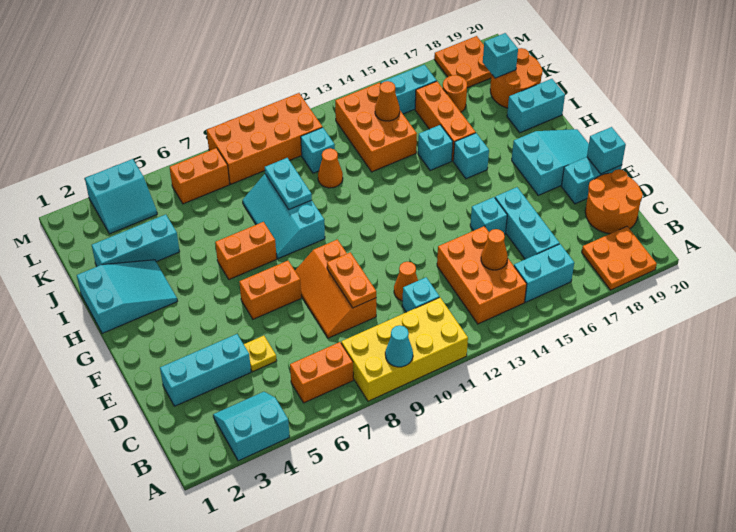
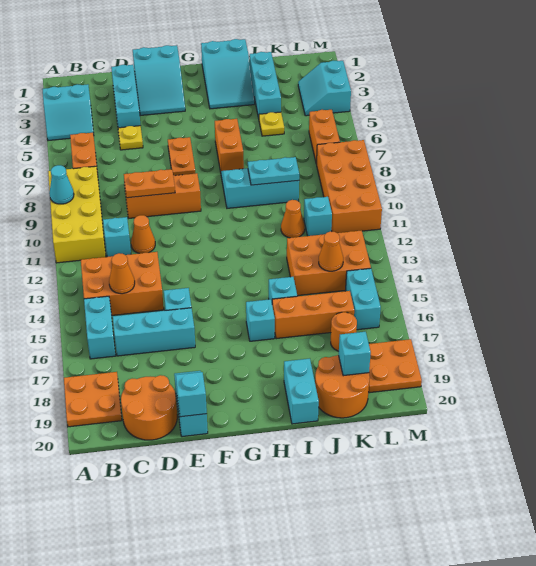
cyan 2x2 slope [213,392,290,461] -> cyan 2x2 slope turned to [42,84,94,141]
orange 1x2 brick [239,261,301,319] -> orange 1x2 plate [168,137,196,176]
cyan 2x3 slope [512,129,589,195] -> cyan 2x3 slope moved to [133,45,185,116]
none -> yellow 1x1 plate [259,112,284,136]

